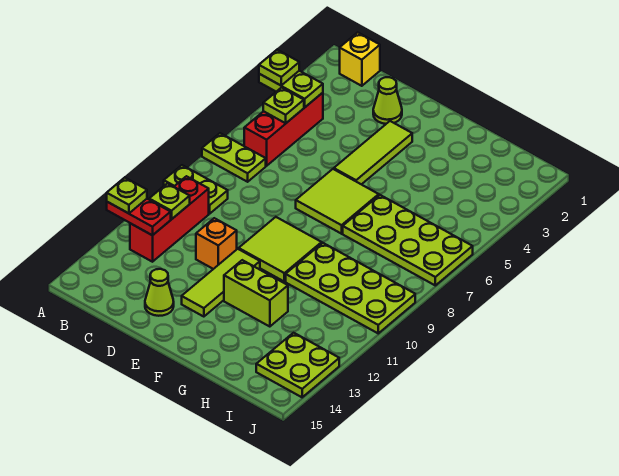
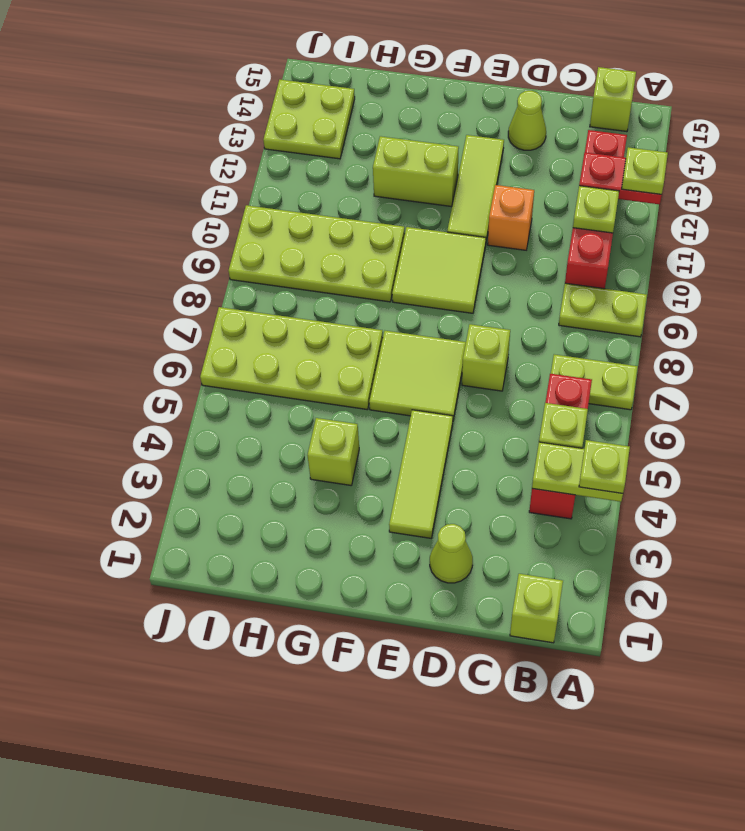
yellow 1x1 brick [340,32,380,86] -> lime 1x1 brick [510,574,563,643]
red 1x3 brick [130,176,209,262] -> red 1x4 brick [565,130,627,289]
none -> lime 1x1 brick [590,67,636,132]
none -> lime 1x1 brick [462,324,510,391]
none -> lime 1x1 brick [307,418,359,485]

